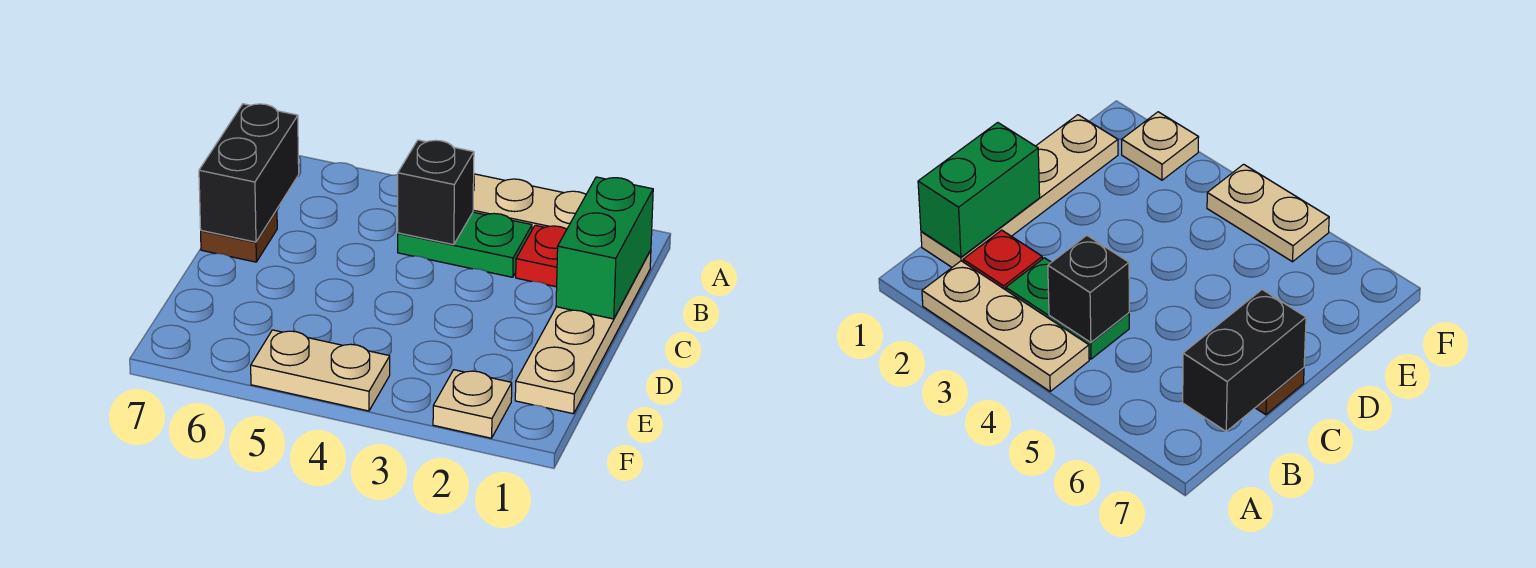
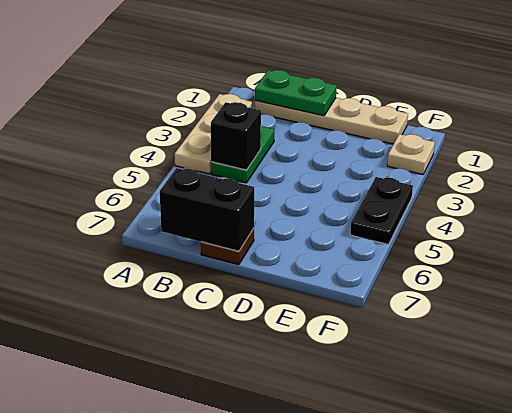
green 1x2 brick [556,177,653,319] -> green 1x2 plate [255,70,337,116]
red 1x1 plate [516,225,567,287] -> none
tan 1x2 plate [251,330,390,411] -> black 1x2 plate [350,177,413,245]

